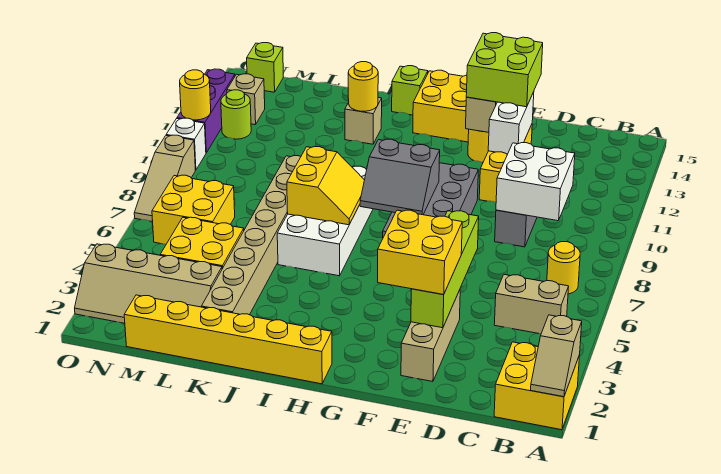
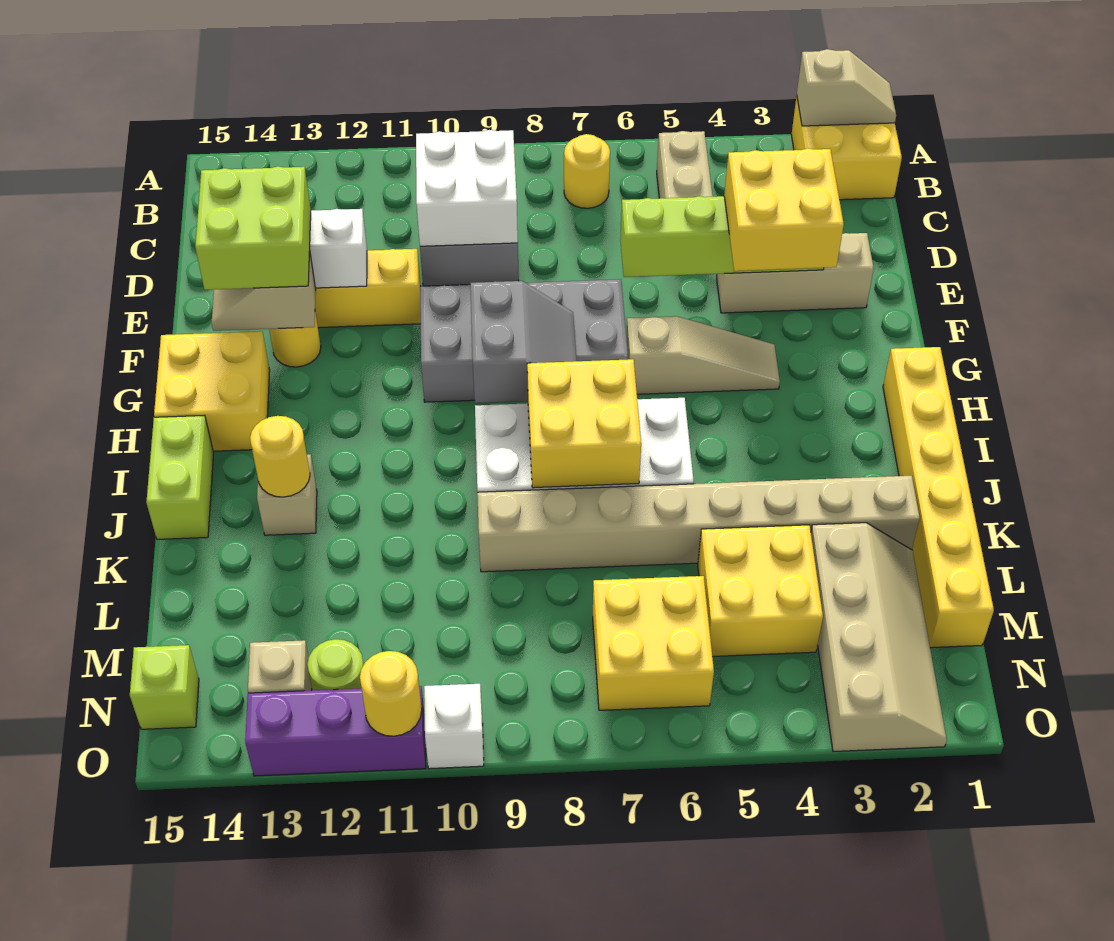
yellow 2x2 slope [287,147,364,225] -> yellow 2x2 brick [527,359,641,488]
lime 1x1 brick [392,66,428,115] -> lime 1x2 brick [146,415,214,539]
tan 1x3 slope [134,135,195,222] -> tan 1x3 slope moved to [626,316,780,394]

